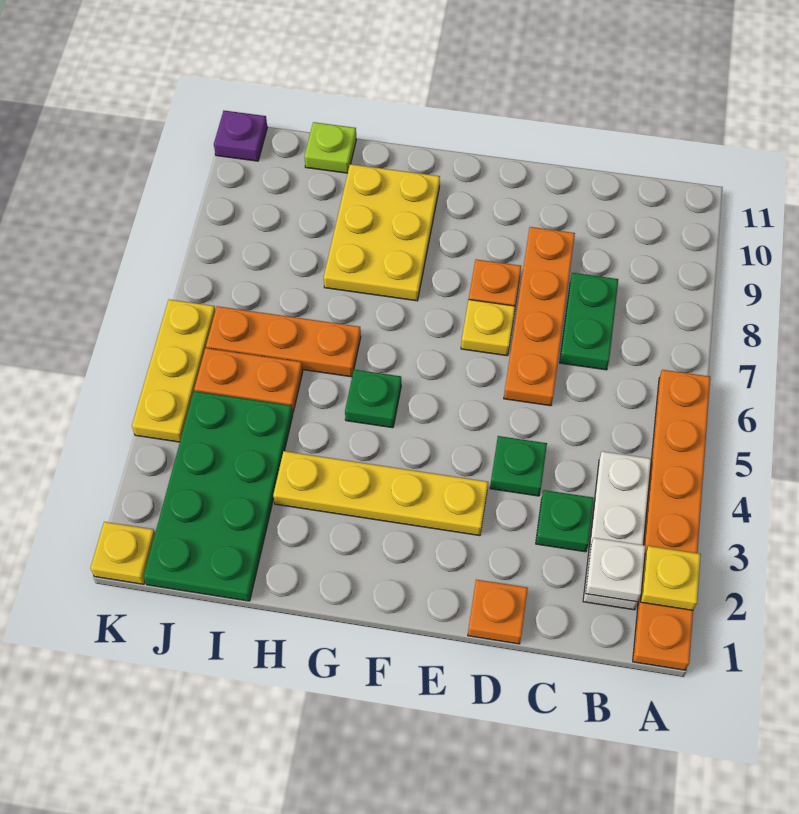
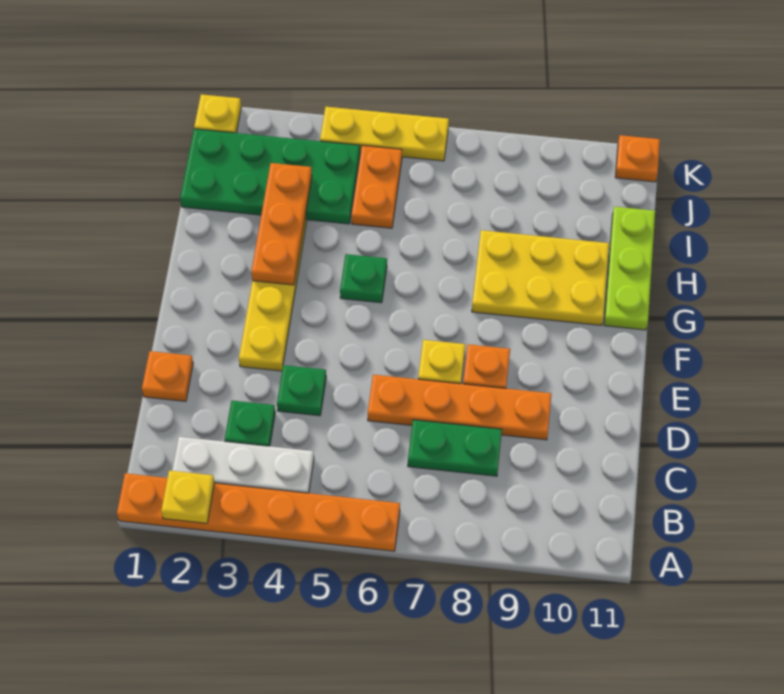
white 1x1 plate [586,538,646,602] -> none
orange 1x3 plate [206,306,361,377] -> orange 1x3 plate moved to [251,163,312,285]
lime 1x1 plate [305,122,356,173] -> lime 1x3 plate [604,207,655,330]
purple 1x1 plate [214,111,267,161] -> orange 1x1 plate [615,135,660,182]

